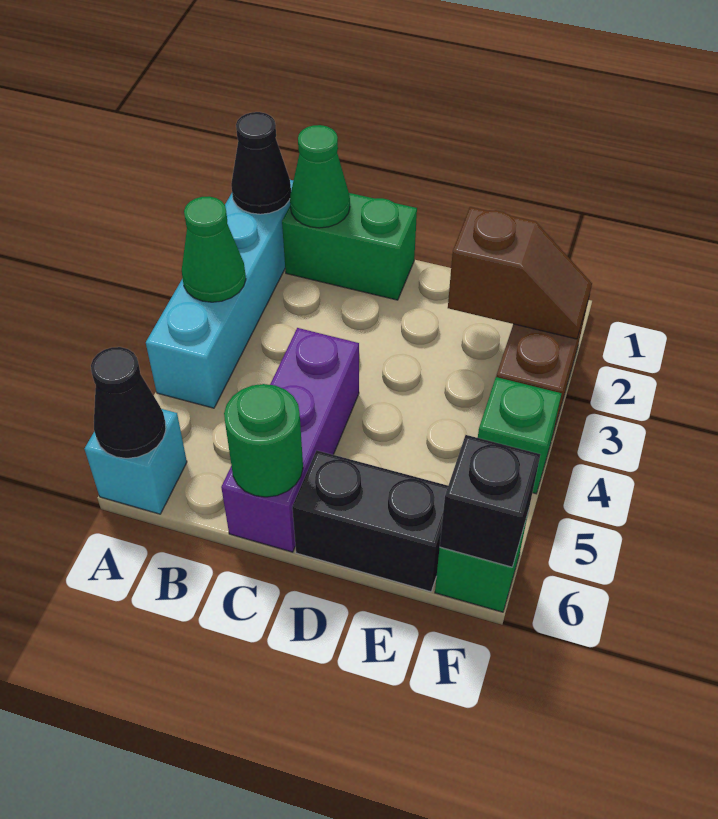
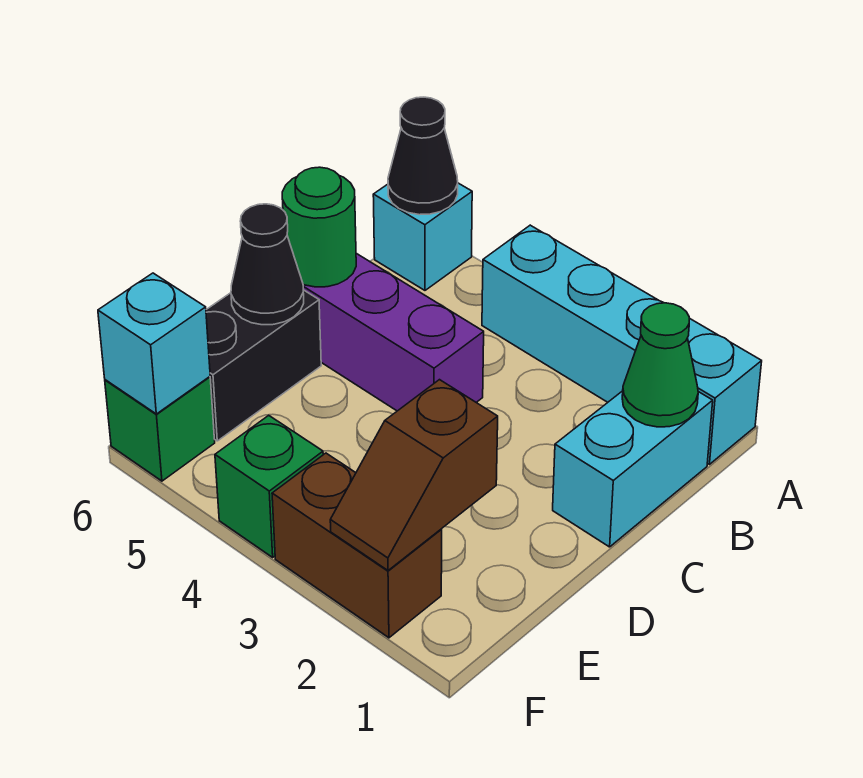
black 1x1 cone [231,112,291,214] -> black 1x1 cone moved to [231,204,304,325]
green 1x1 cone [182,196,246,302] -> none
green 1x2 brick [282,193,417,300] -> cyan 1x2 brick [553,391,713,547]
black 1x1 brick [440,435,540,567] -> cyan 1x1 brick [98,273,210,414]

